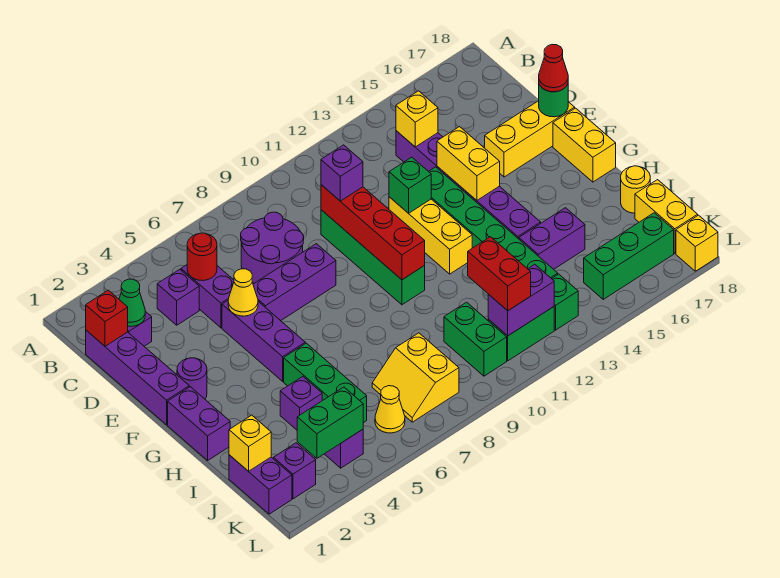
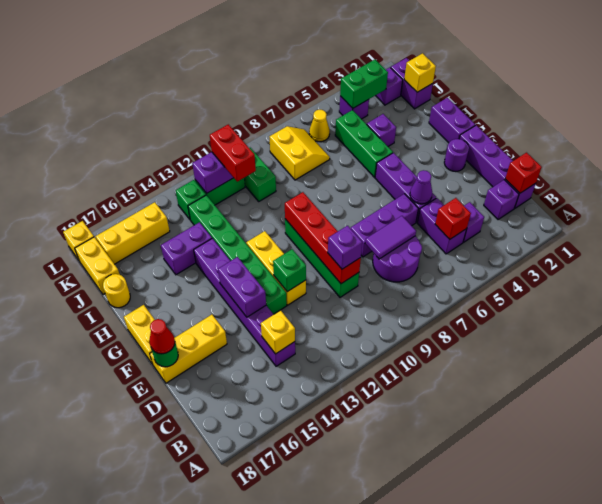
green 1x1 cone [119,279,145,327] -> none
red 1x1 round brick [187,233,217,281] -> red 1x1 brick [435,198,471,239]
none -> purple 1x2 tile [365,216,416,259]
yellow 1x1 cone [228,269,258,316] -> purple 1x1 cone [410,170,432,204]
yellow 1x2 brick [437,127,500,200] -> purple 1x2 brick [218,257,266,317]
green 1x3 brick [584,213,674,299] -> yellow 1x3 brick [96,202,170,264]

